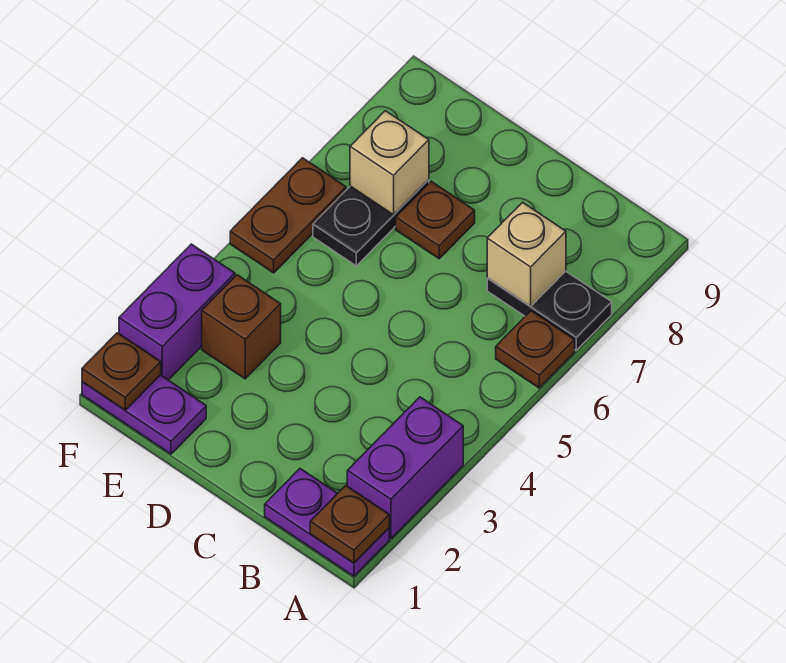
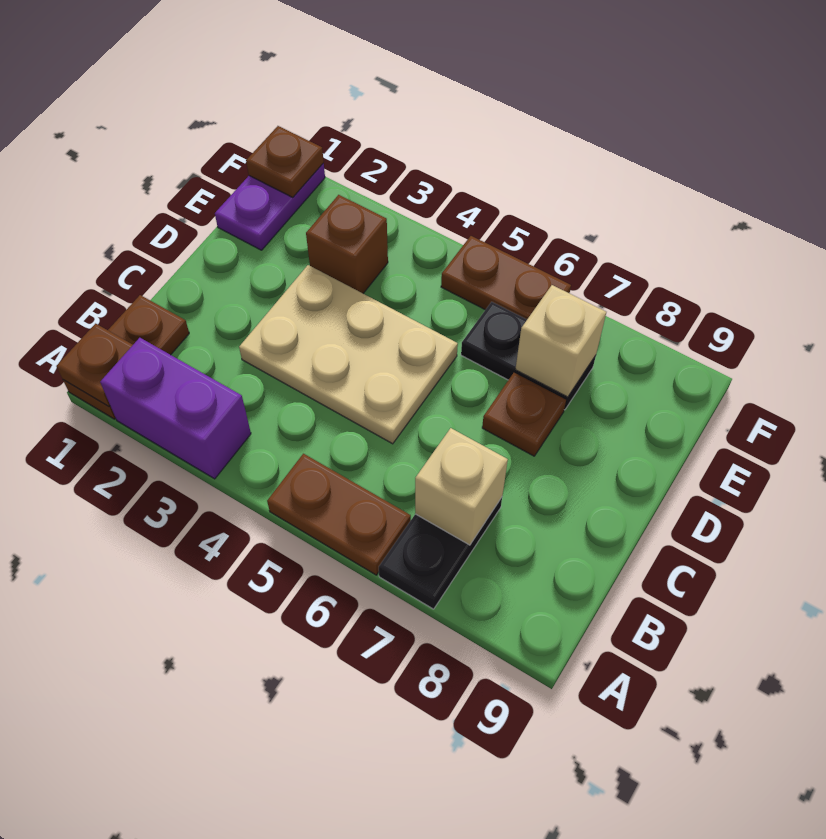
purple 1x2 plate [265,469,389,576] -> brown 1x2 plate [63,295,189,419]
brown 1x1 plate [496,311,575,388] -> brown 1x2 plate [267,454,411,575]
none -> tan 2x3 plate [239,265,458,444]
purple 1x2 brick [119,244,235,380] -> none

